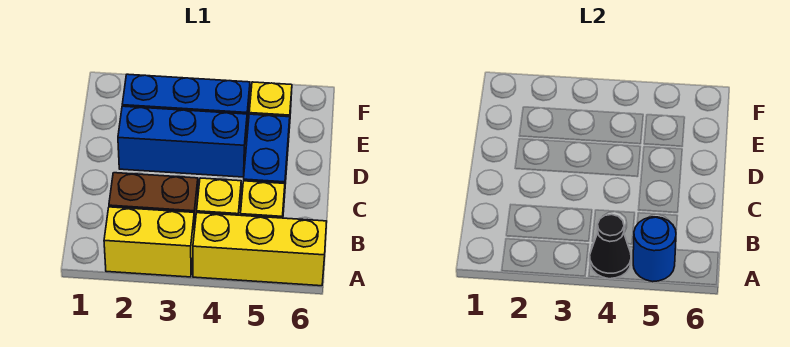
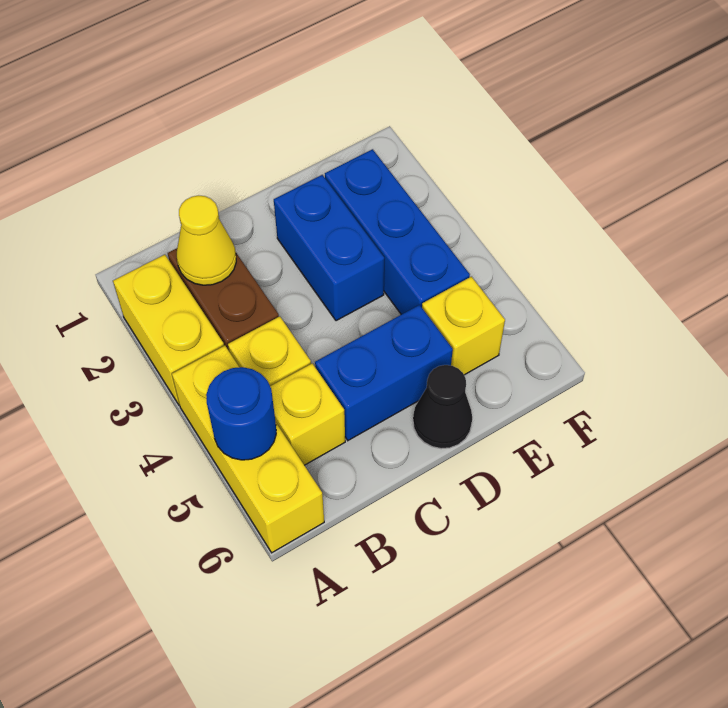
black 1x1 cone [590,214,631,279] -> black 1x1 cone moved to [413,365,472,449]
none -> yellow 1x1 cone [177,195,236,285]
blue 1x3 brick [118,106,247,177] -> blue 1x2 brick [274,175,384,321]

